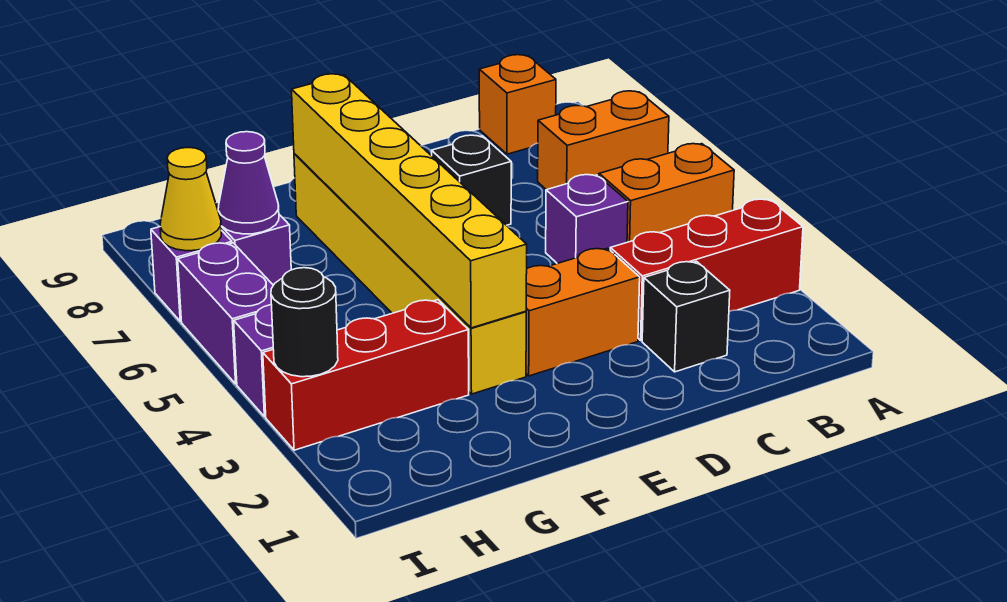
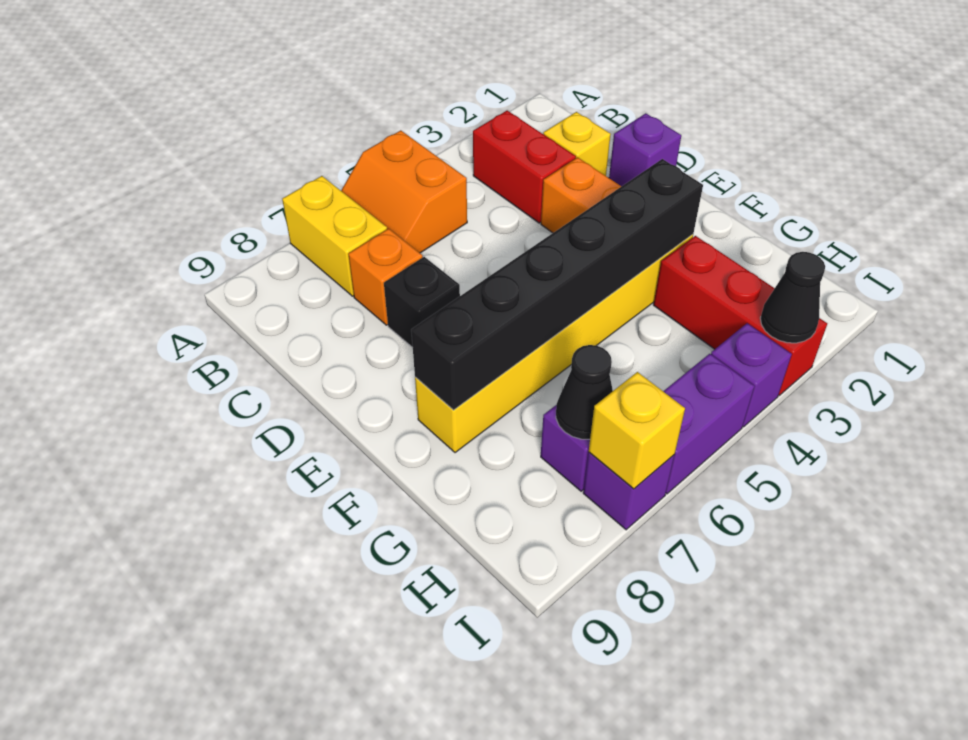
red 1x3 brick [610,199,803,340] -> red 1x2 brick [473,111,576,223]
orange 1x2 brick [538,91,669,190] -> yellow 1x2 brick [282,176,387,296]
orange 1x1 brick [479,55,556,154] -> orange 1x1 brick moved to [348,229,423,325]
black 1x1 brick [642,261,730,372] -> yellow 1x1 brick [543,112,611,176]
purple 1x1 brick [546,175,628,263] -> purple 1x1 brick moved to [609,113,681,186]
yellow 1x6 brick [292,74,527,328] -> black 1x6 brick [411,159,703,410]
purple 1x1 cone [218,132,279,234] -> black 1x1 cone [556,345,613,439]
black 1x1 round brick [271,268,338,377] -> black 1x1 cone [760,252,825,343]
yellow 1x1 cone [160,148,222,251] -> yellow 1x1 brick [589,372,685,489]

